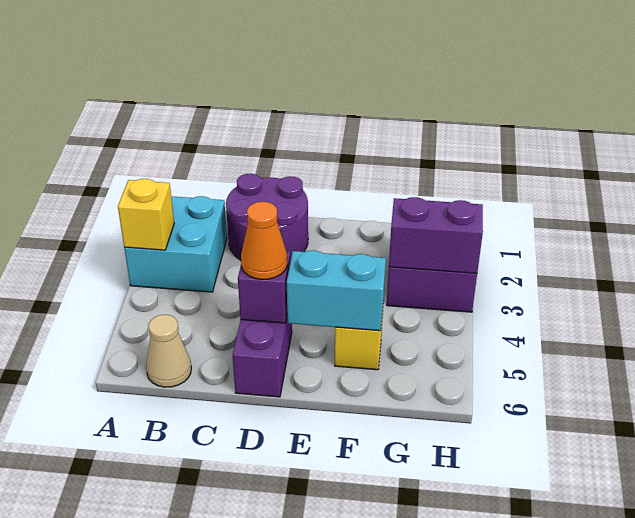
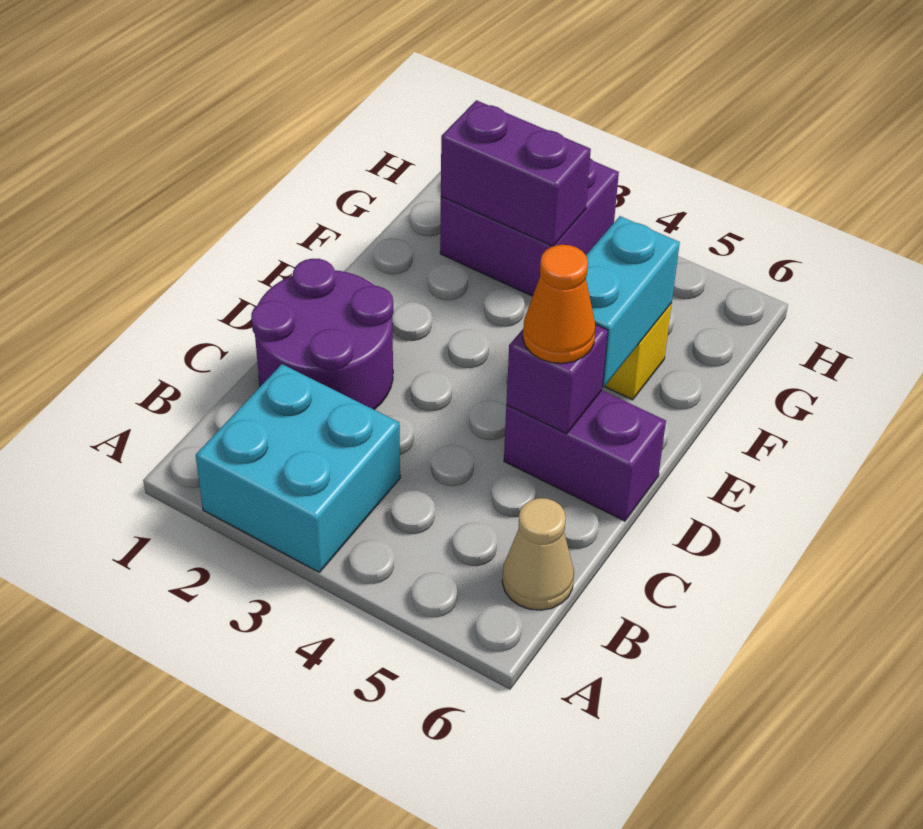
yellow 1x1 brick [118,179,174,250] -> none
purple 1x2 brick [389,197,483,273] -> purple 1x2 brick turned to [441,100,591,246]

